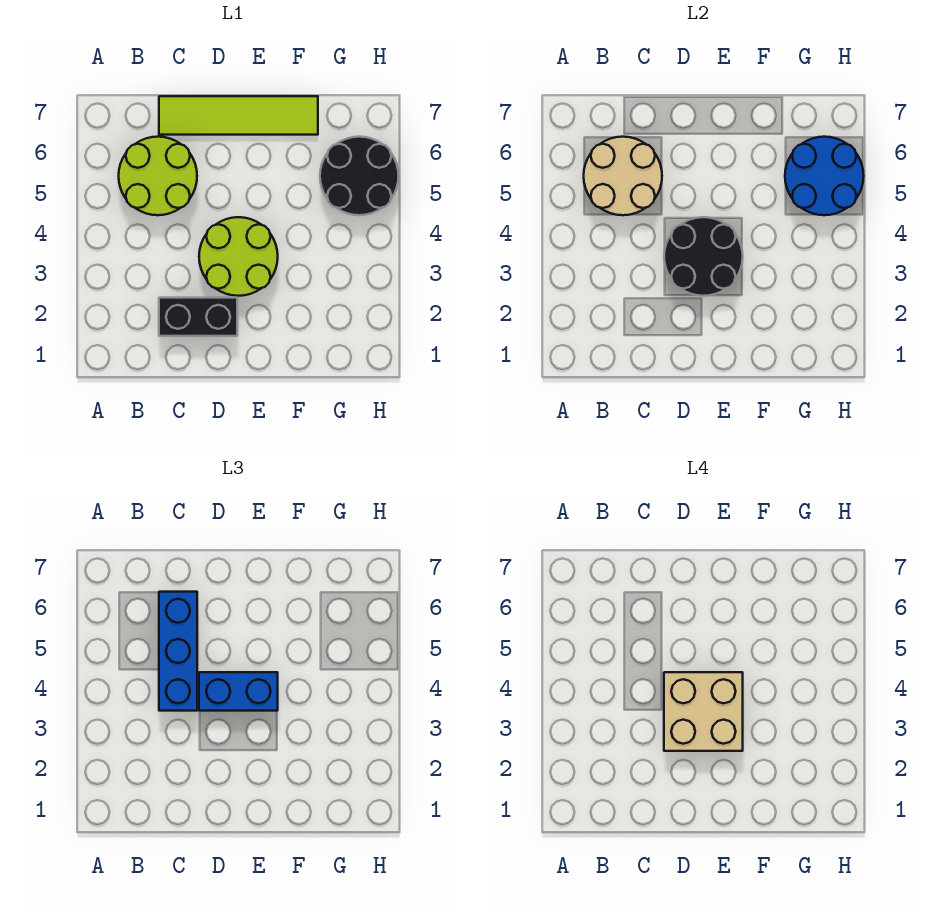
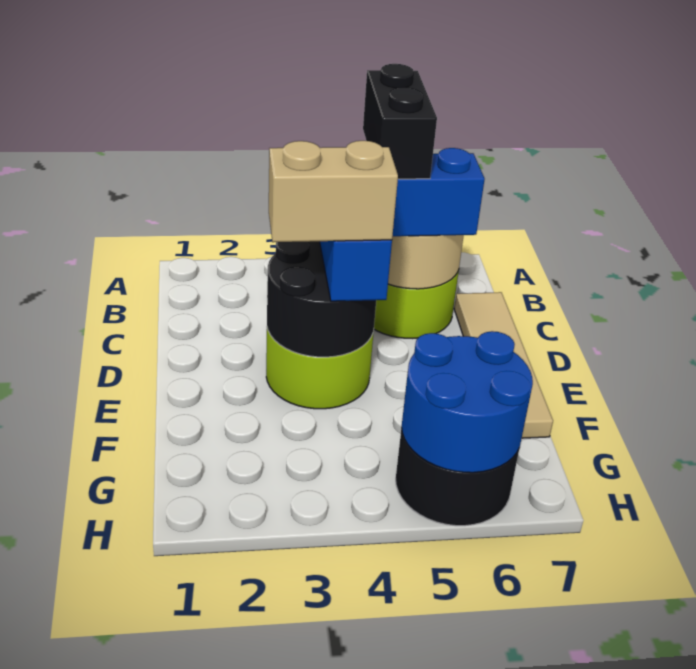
black 1x2 brick [159,298,237,336] -> black 1x2 brick moved to [363,64,437,179]
lime 1x4 tile [159,96,318,135] -> tan 1x4 tile [454,292,553,438]
tan 2x2 brick [664,672,743,751] -> tan 1x2 brick [269,141,398,242]

